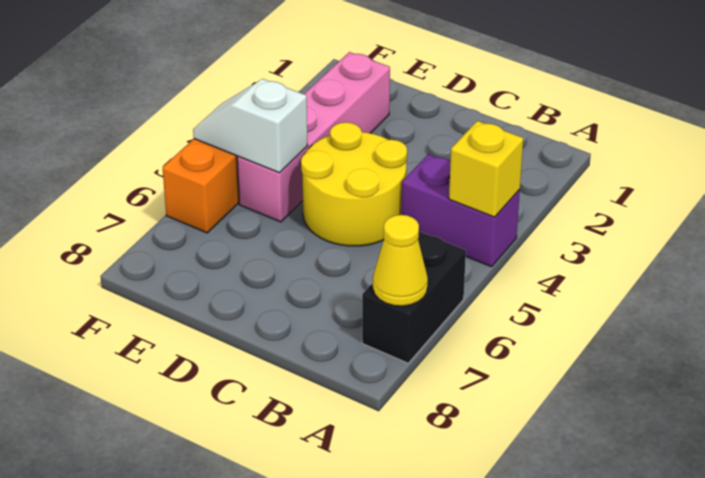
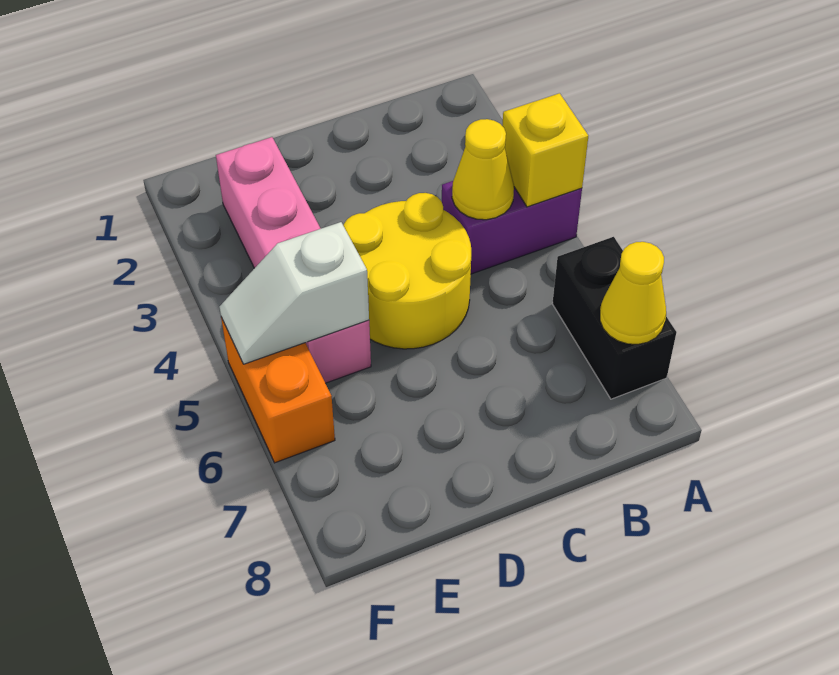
none -> yellow 1x1 cone [452,119,514,220]

